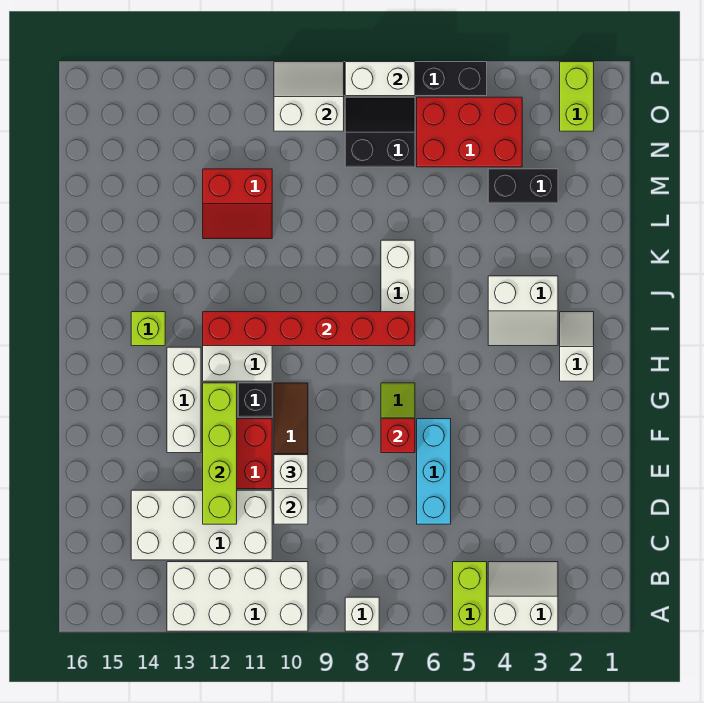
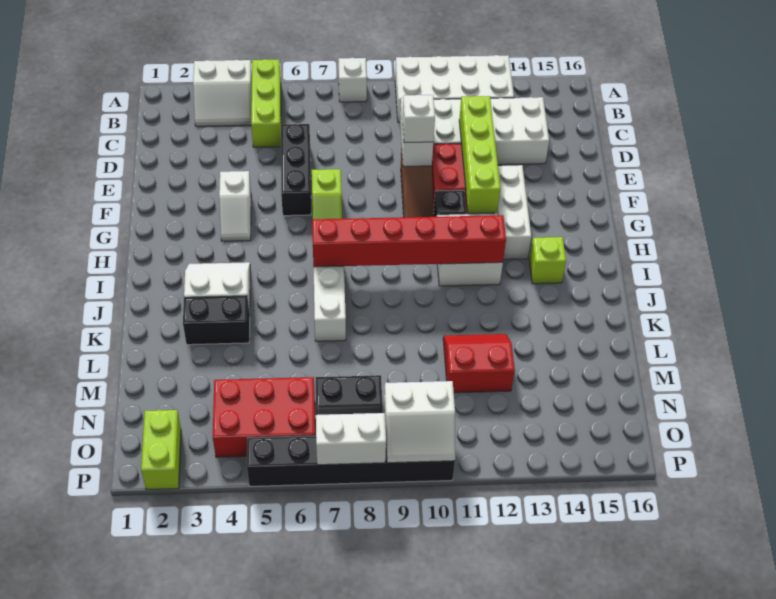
lime 1x2 brick [453,562,487,631] -> lime 1x3 brick [251,59,281,147]
cyan 1x3 brick [417,419,451,524] -> black 1x3 brick [281,124,311,216]
red 1x1 brick [381,419,415,453] -> none
white 1x2 slope [560,312,594,381] -> white 1x2 slope moved to [219,171,251,241]
black 1x2 brick [488,169,558,203] -> black 1x2 brick moved to [183,296,250,345]

